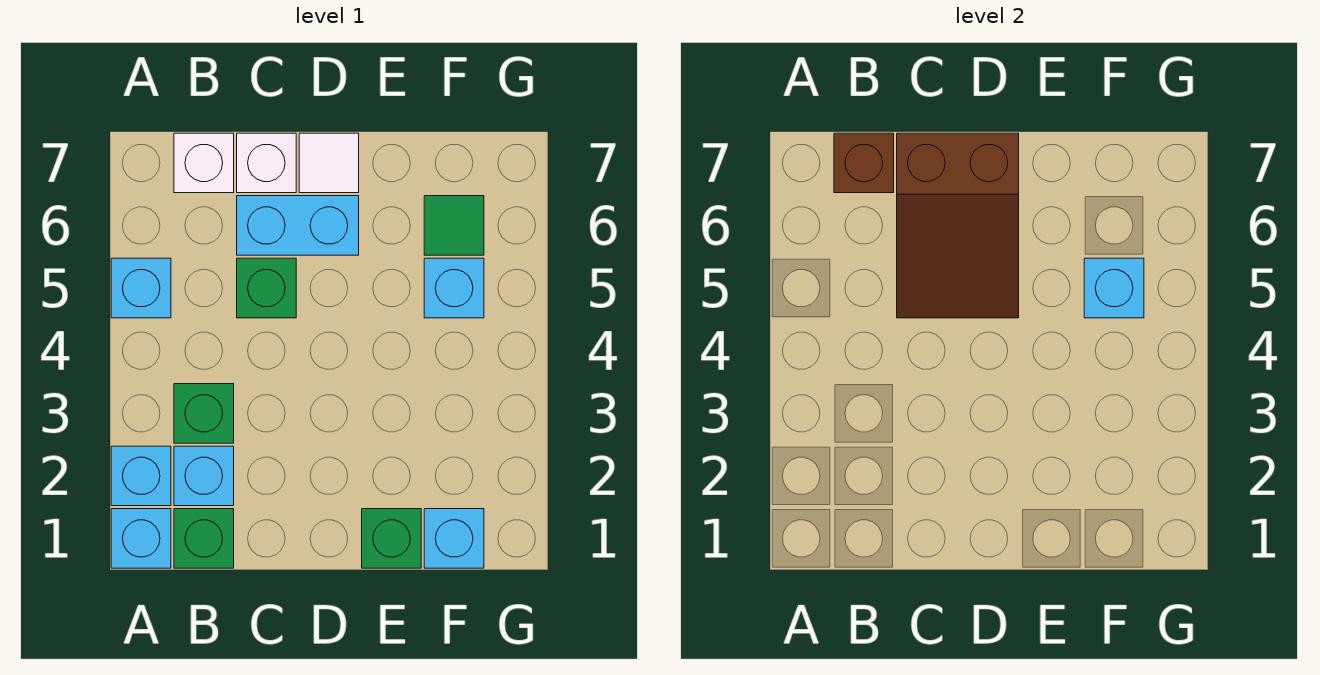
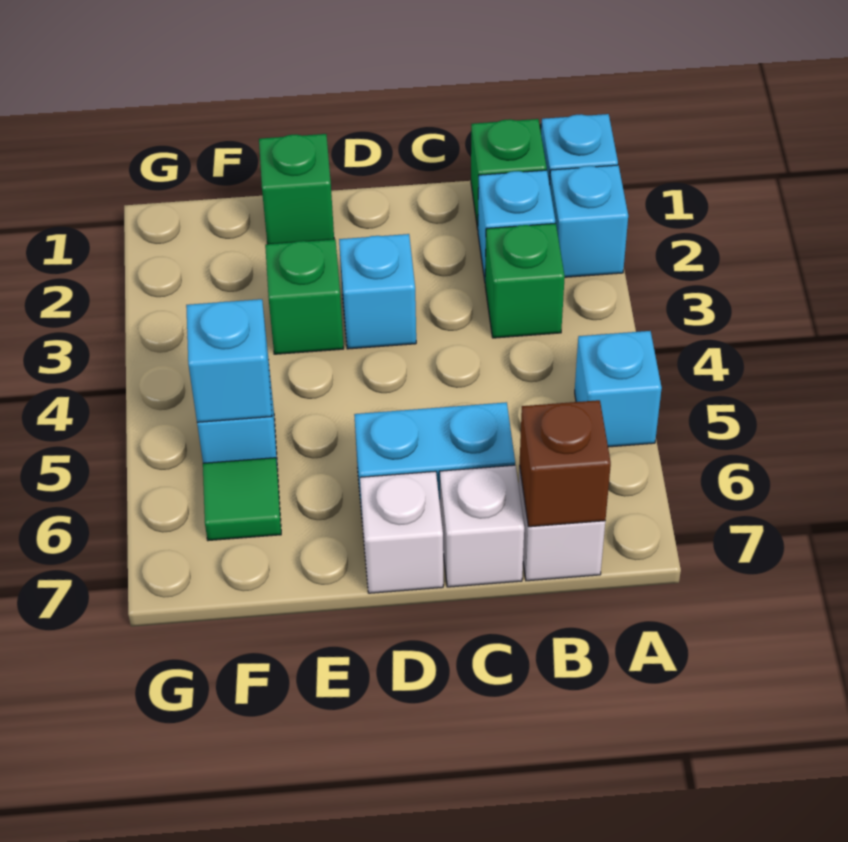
green 1x1 brick [237,258,296,318] -> green 1x1 brick moved to [265,239,344,354]
brown 2x3 slope [897,133,1019,318] -> none
white 1x1 tile [299,133,359,193] -> white 1x1 brick [360,471,443,593]
cyan 1x1 brick [424,509,484,568] -> cyan 1x1 brick moved to [339,234,416,349]

